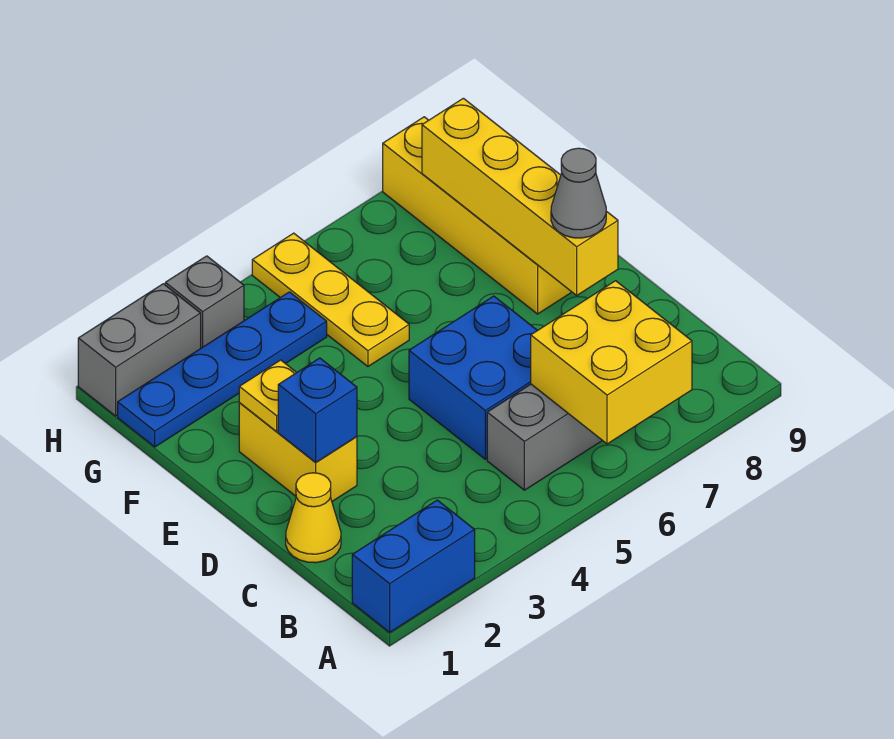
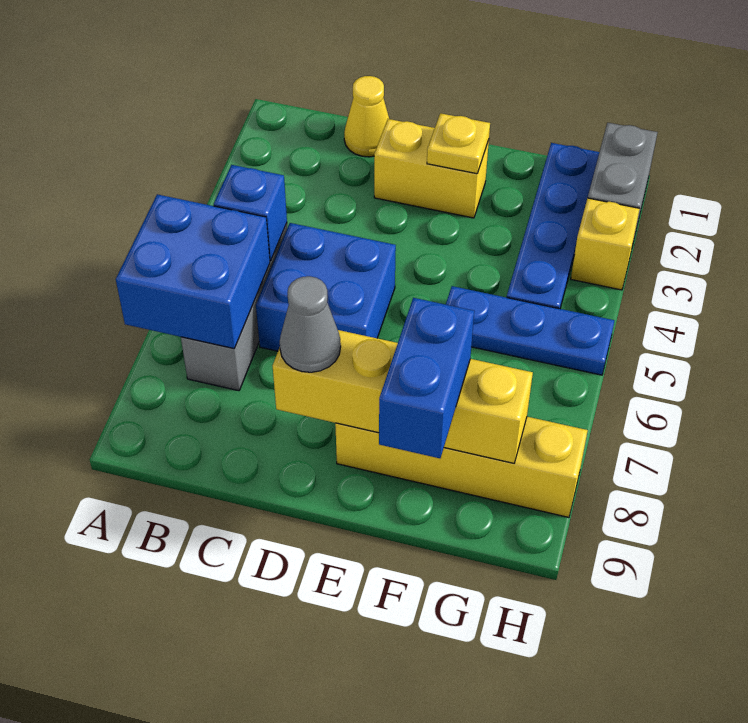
blue 1x2 brick [352,500,475,632] -> blue 1x2 brick moved to [379,298,474,458]
yellow 2x2 brick [531,281,692,444] -> blue 2x2 brick [116,194,270,348]
blue 1x1 brick [278,358,357,463] -> blue 1x1 brick moved to [214,165,287,261]
yellow 1x3 plate [252,233,409,366] -> blue 1x3 plate [446,286,614,375]
grey 1x1 brick [165,256,244,348] -> yellow 1x1 brick [571,198,640,290]

